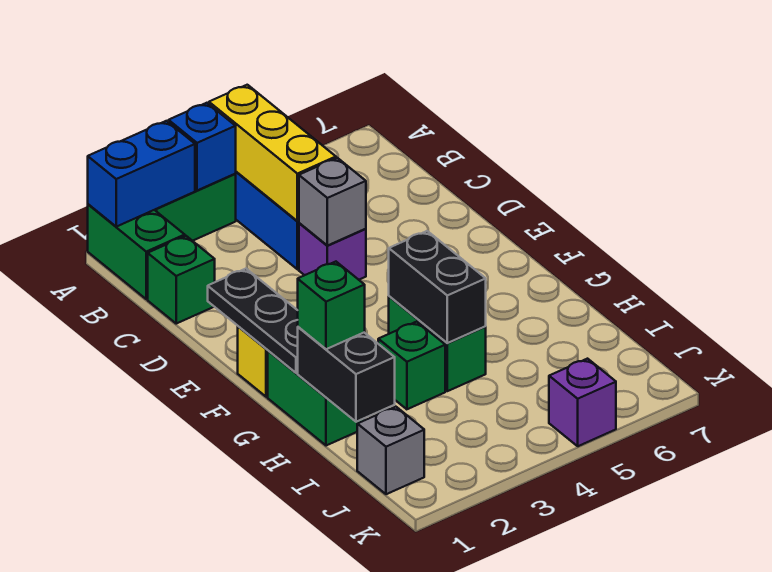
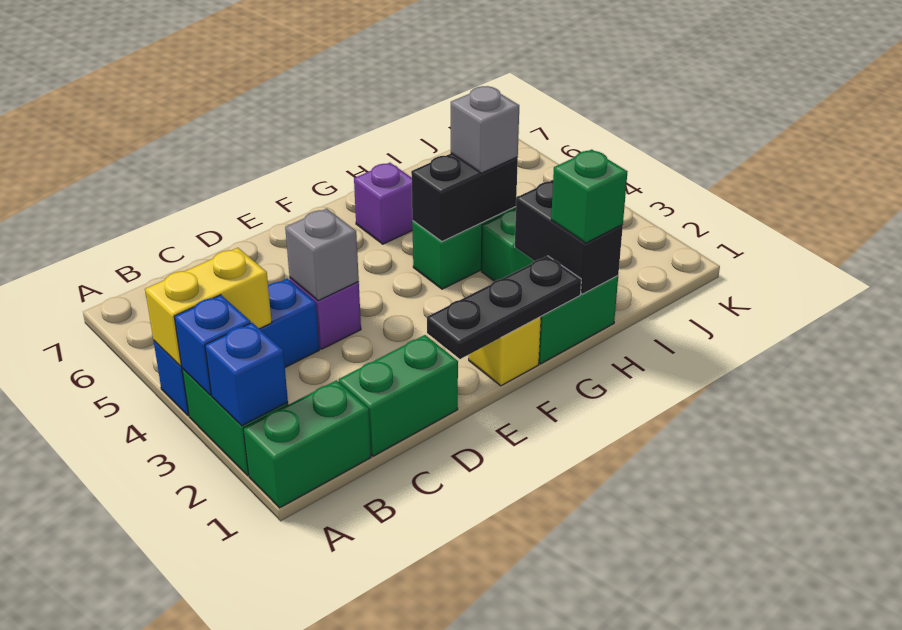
blue 1x2 brick [88,121,195,227] -> blue 1x1 brick [205,323,288,426]
yellow 1x3 brick [209,85,336,221] -> yellow 1x2 brick [145,248,272,366]
green 1x1 brick [148,236,215,324] -> green 1x2 brick [339,335,458,456]
black 1x2 brick [298,327,395,422] -> black 1x2 brick turned to [515,180,623,294]
grey 1x1 brick [357,407,424,494] -> grey 1x1 brick moved to [451,86,519,173]
purple 1x1 brick [549,359,616,446] -> purple 1x1 brick moved to [354,163,413,244]

